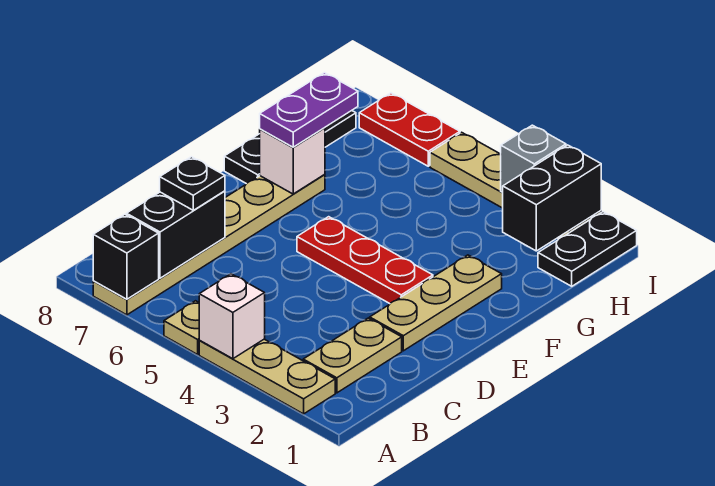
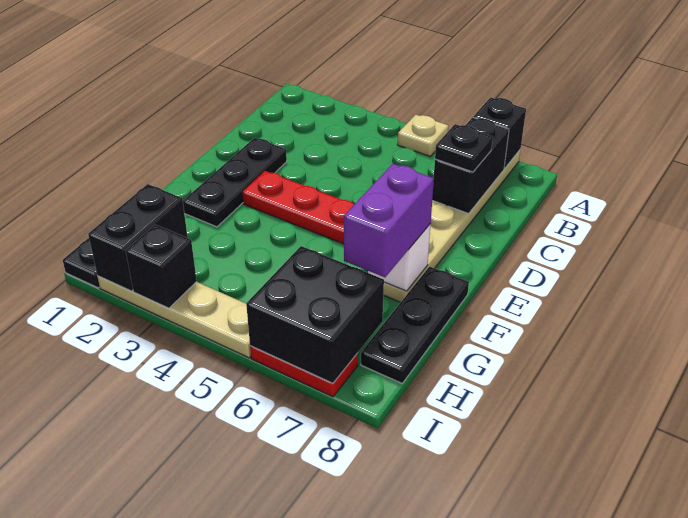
tan 1x3 plate [199,339,335,414] -> none
white 1x1 brick [199,274,265,359] -> none
tan 1x2 plate [303,318,402,393] -> none
tan 1x3 plate [370,255,502,351] -> black 1x3 plate [183,138,287,227]
purple 1x2 plate [260,73,358,147] -> purple 1x2 brick [344,164,434,277]
none -> black 2x2 brick [246,246,384,383]
grey 1x1 brick [501,125,566,192] -> black 1x1 brick [126,225,197,308]

